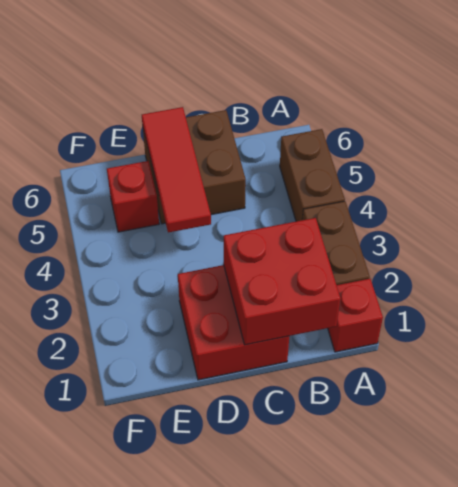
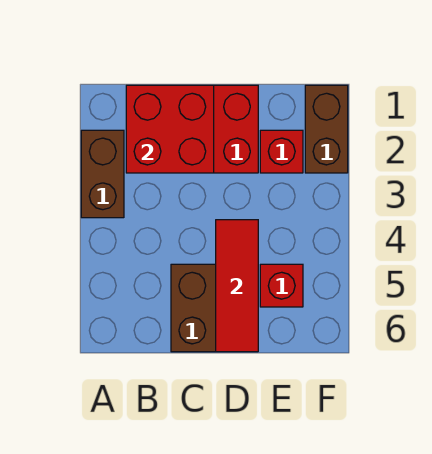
red 1x1 brick [328,279,383,352] -> red 1x1 brick moved to [260,130,303,173]
brown 1x2 brick [280,129,345,221] -> brown 1x2 brick moved to [305,85,348,173]

